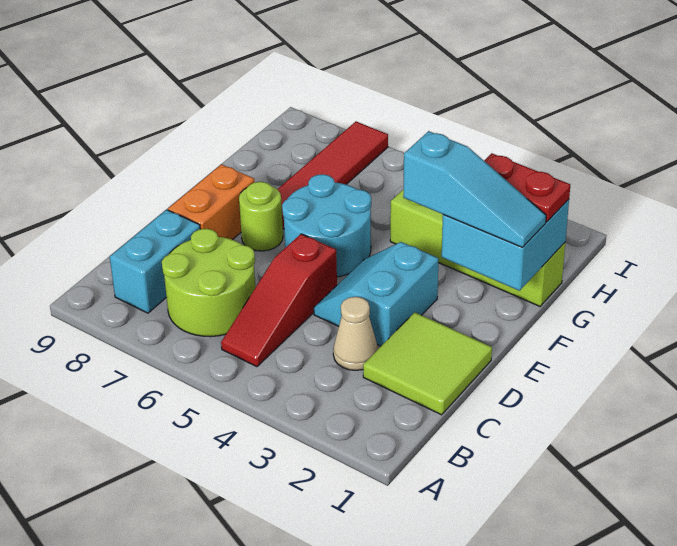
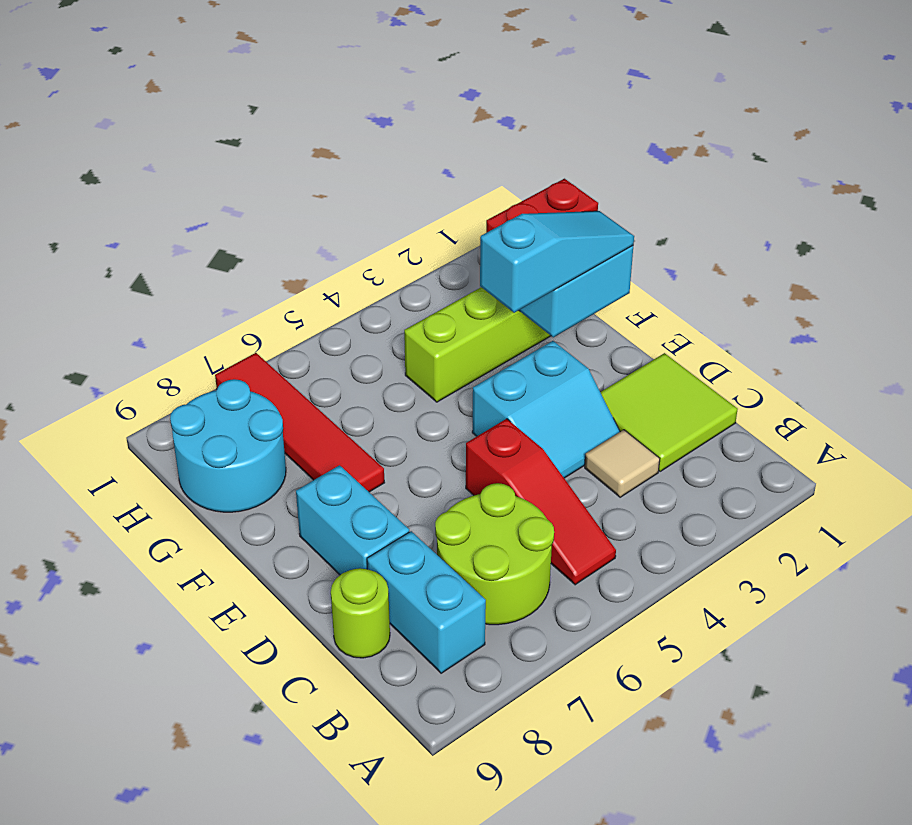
tan 1x1 cone [333,297,378,370] -> tan 1x1 tile [585,430,660,497]
cyan 2x2 slope [314,242,439,346] -> cyan 2x2 slope turned to [472,341,620,478]
orange 1x2 brick [168,164,254,240] -> cyan 1x2 brick [296,465,409,575]
cyan 2x2 round brick [282,174,371,277] -> cyan 2x2 round brick moved to [170,379,286,512]
lime 1x1 round brick [239,182,283,251] -> lime 1x1 round brick moved to [331,568,390,658]

